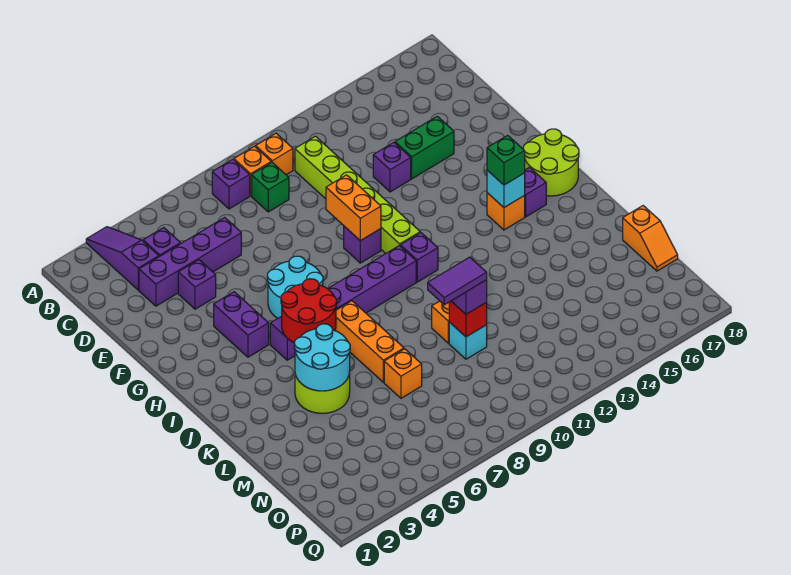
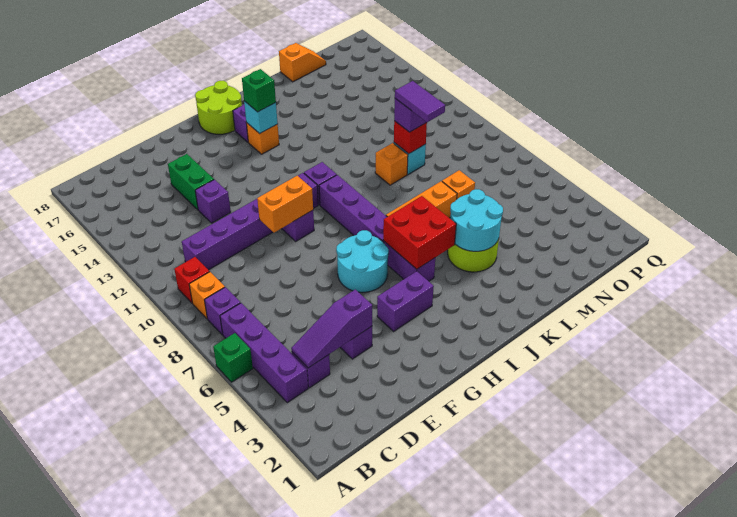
purple 1x3 slope [86,227,159,290] -> purple 1x3 slope moved to [291,289,372,368]
orange 1x1 brick [256,133,293,175] -> red 1x1 brick [174,257,210,303]
green 1x1 brick [252,162,289,212] -> green 1x1 brick moved to [213,333,253,382]
lime 1x6 brick [295,136,420,253] -> purple 1x6 brick [182,173,318,270]
purple 1x4 brick [139,217,241,306] -> purple 1x4 brick moved to [220,303,308,403]
red 2x2 round brick [281,279,337,343] -> red 2x2 brick [383,196,456,269]

